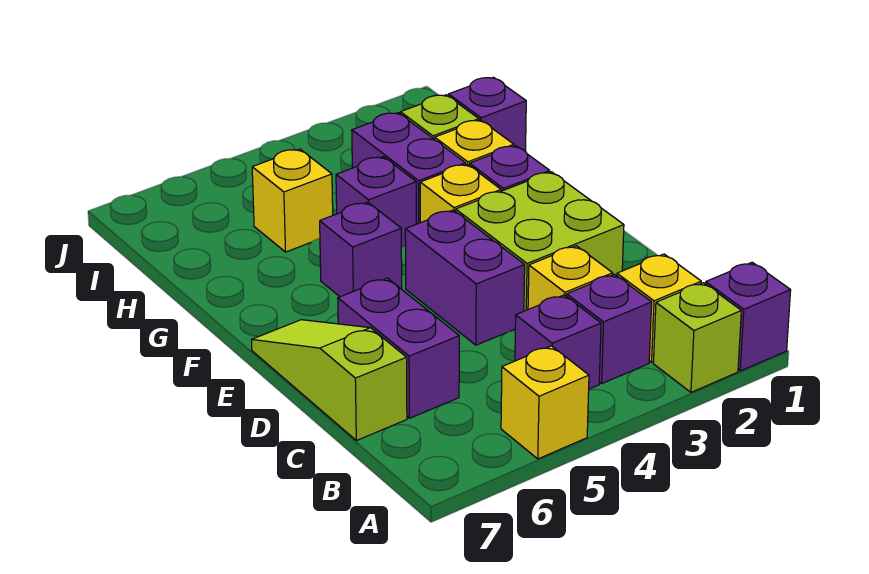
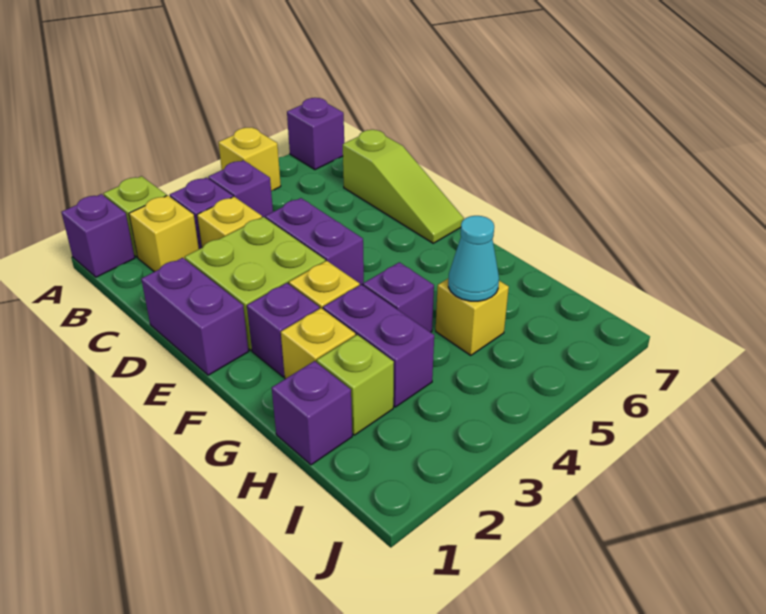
purple 1x2 brick [338,278,459,418] -> purple 1x2 brick moved to [141,258,249,375]
purple 1x1 brick [320,202,402,297] -> purple 1x1 brick moved to [287,98,344,170]
none -> cyan 1x1 cone [448,216,499,301]

